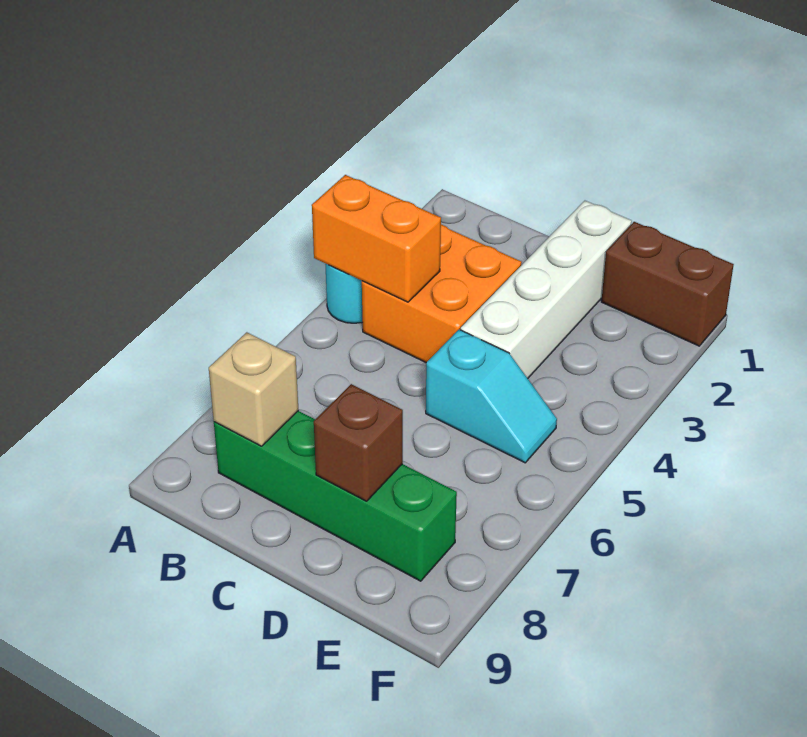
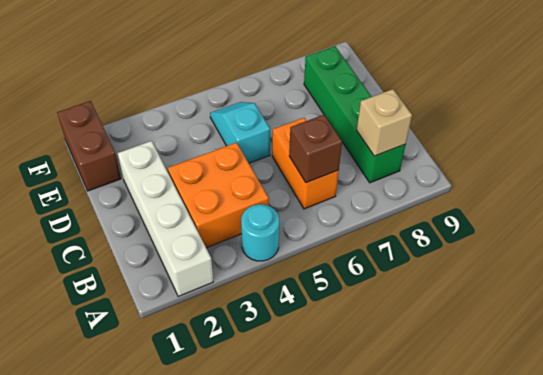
orange 1x2 brick [312,175,441,302] -> orange 1x2 brick moved to [272,118,339,209]
white 1x4 brick [460,201,632,378] -> white 1x4 brick turned to [118,141,213,297]
brown 1x1 brick [314,384,403,501] -> brown 1x1 brick moved to [289,115,342,183]

